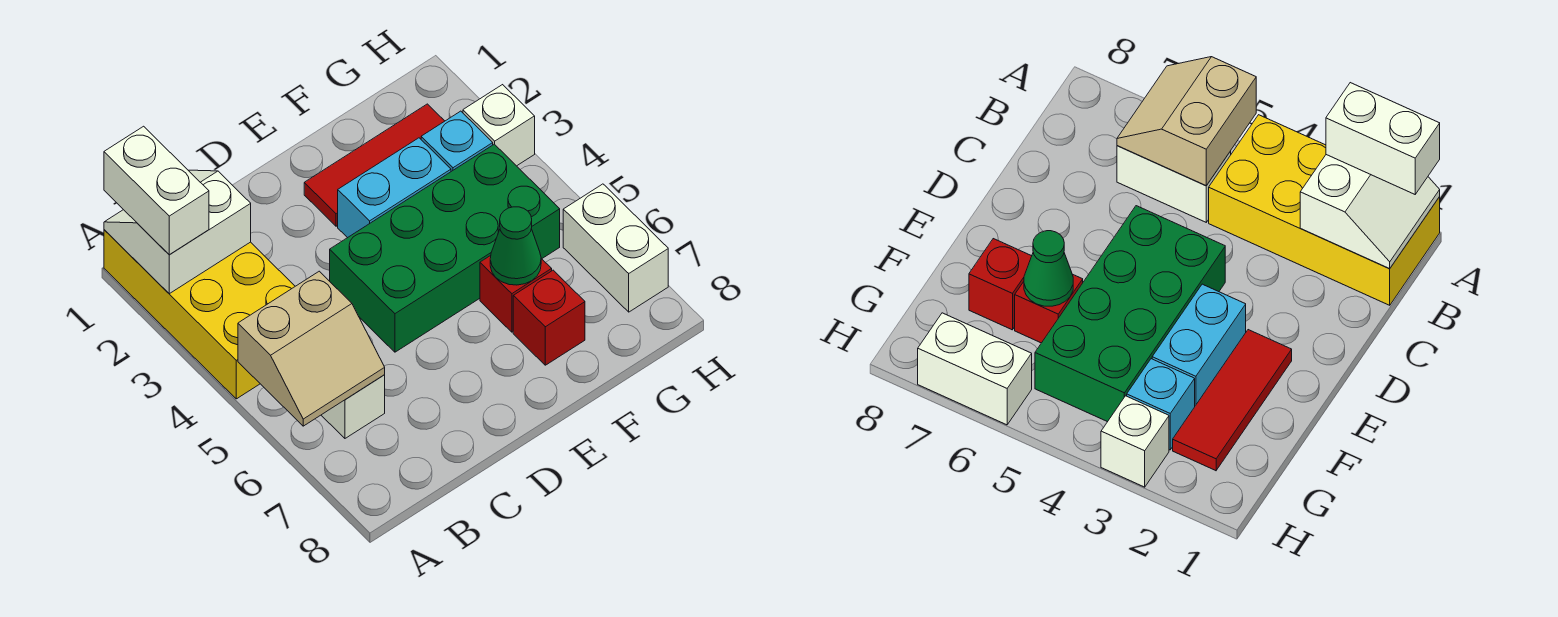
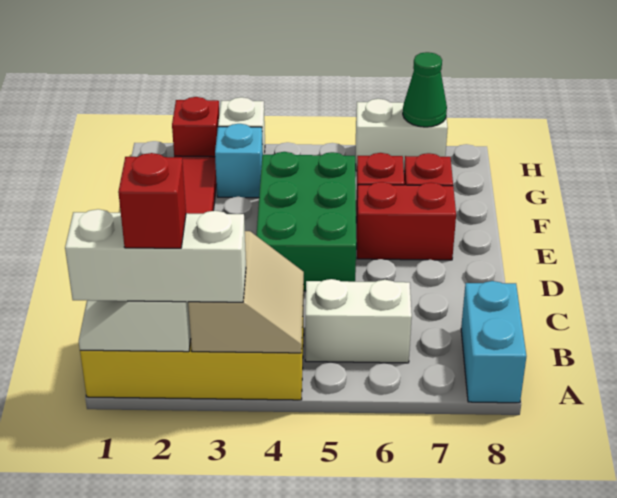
white 1x2 brick [104,126,209,255] -> white 1x3 brick [65,209,246,302]
none -> red 1x1 brick [118,153,186,248]
tan 2x2 slope [238,271,385,426] -> tan 2x2 slope moved to [188,231,304,353]
green 2x4 brick [330,144,560,352] -> green 2x3 brick [256,152,356,291]
cyan 1x2 brick [338,138,451,238] -> cyan 1x2 brick moved to [461,281,526,403]
none -> red 1x2 brick [357,182,456,260]
green 1x1 cone [490,207,541,285] -> green 1x1 cone moved to [403,52,447,127]
none -> red 1x1 brick [172,97,219,157]

